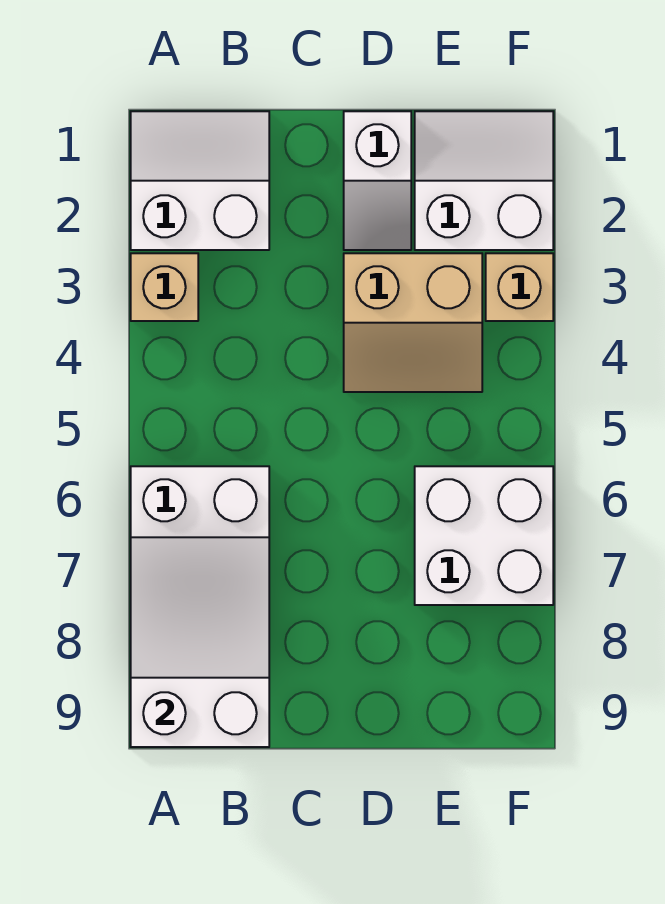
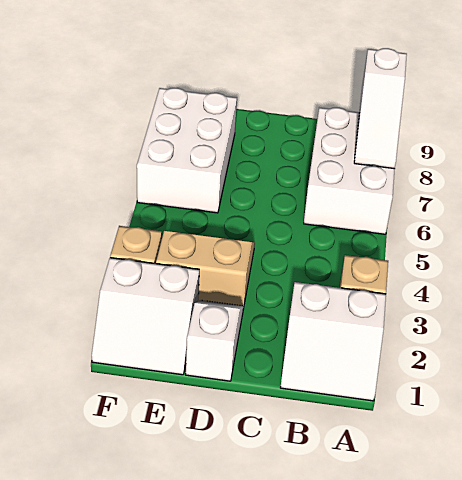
white 2x3 slope [131,537,269,747] -> white 1x3 slope [354,48,407,169]
white 2x2 brick [415,466,553,605] -> white 2x3 brick [137,88,237,213]

